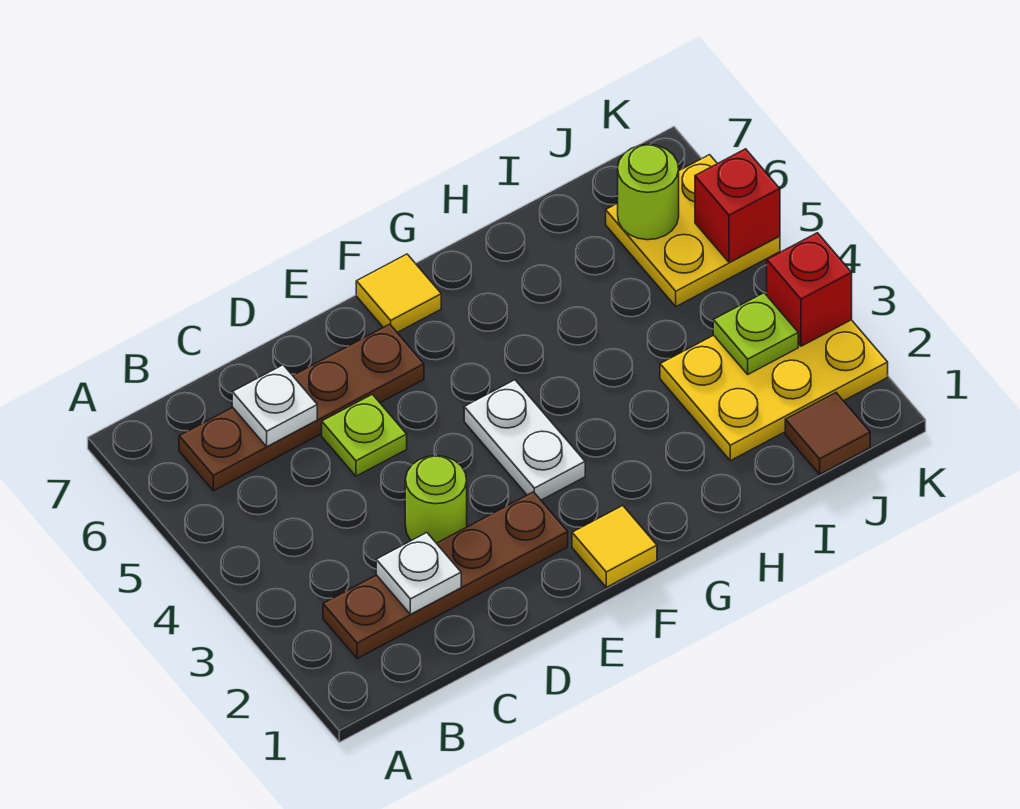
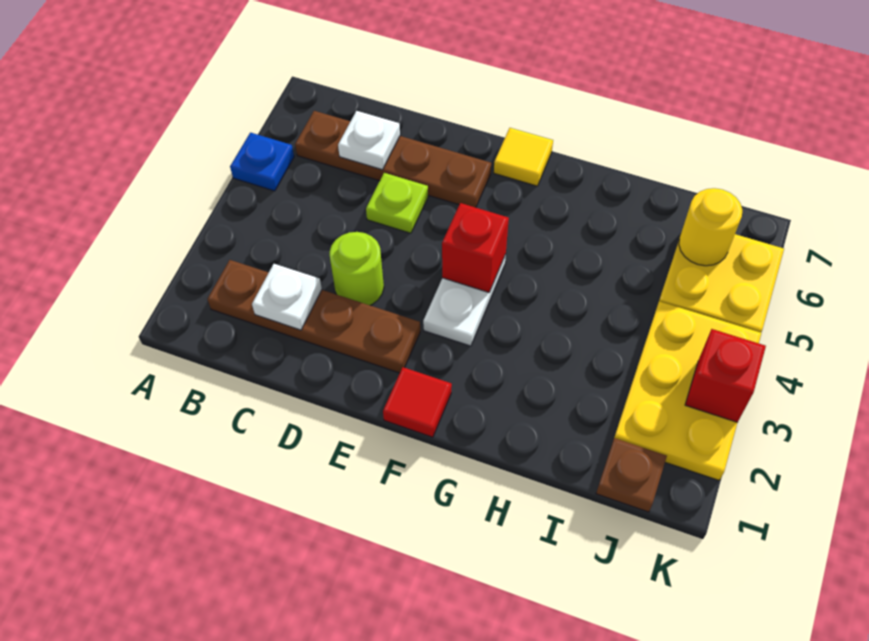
none -> blue 1x1 plate [230,133,294,191]
yellow 1x1 tile [572,506,657,587] -> red 1x1 tile [383,367,452,437]
yellow 2x3 plate [660,320,888,461] -> yellow 2x3 plate turned to [614,301,761,480]
brown 1x1 tile [785,393,870,474] -> brown 1x1 plate [596,438,667,512]
lime 1x1 plate [713,293,798,374] -> none
lime 1x1 round brick [618,144,679,240] -> yellow 1x1 round brick [679,188,742,266]
red 1x1 brick [695,149,780,263] -> red 1x1 brick moved to [442,203,509,292]

